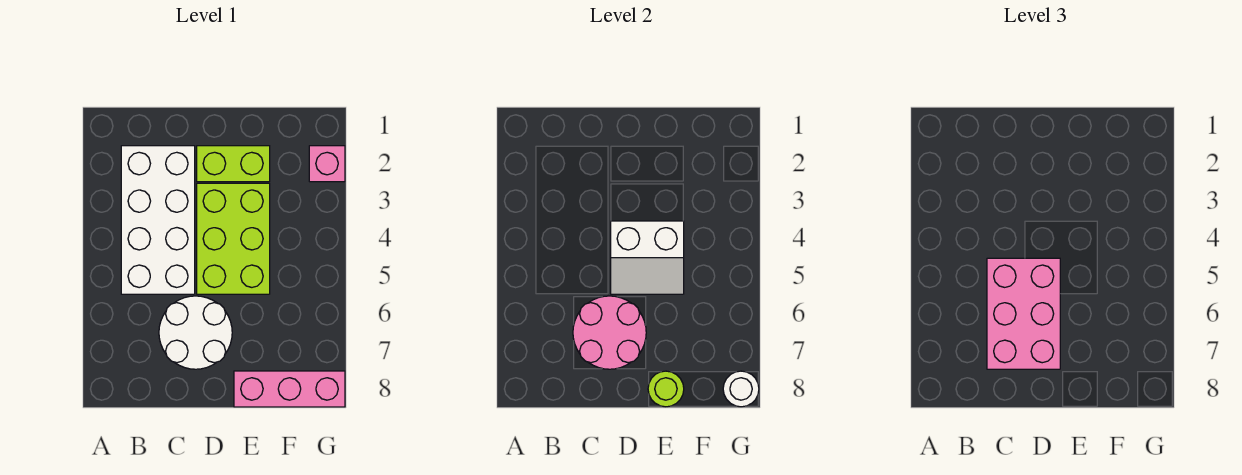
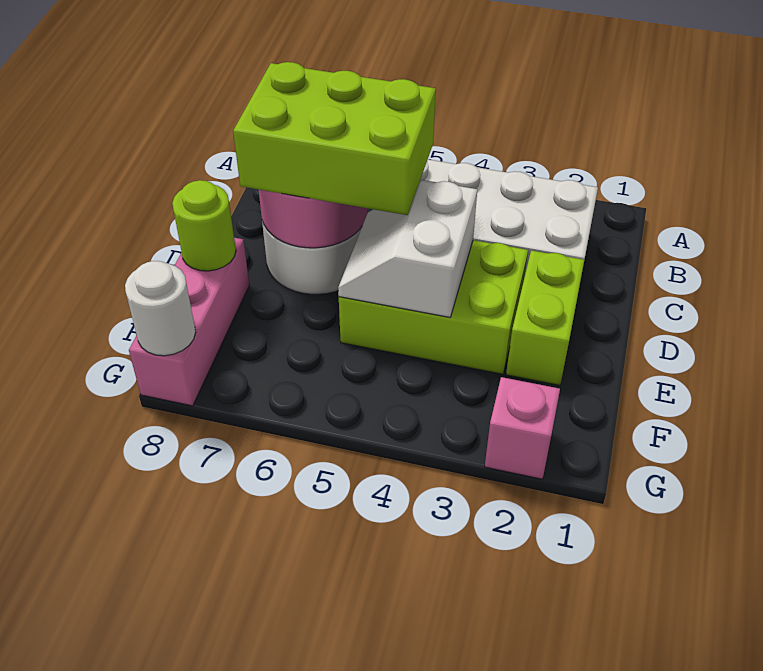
pink 2x3 brick [987,258,1060,369] -> lime 2x3 brick [233,62,436,215]

